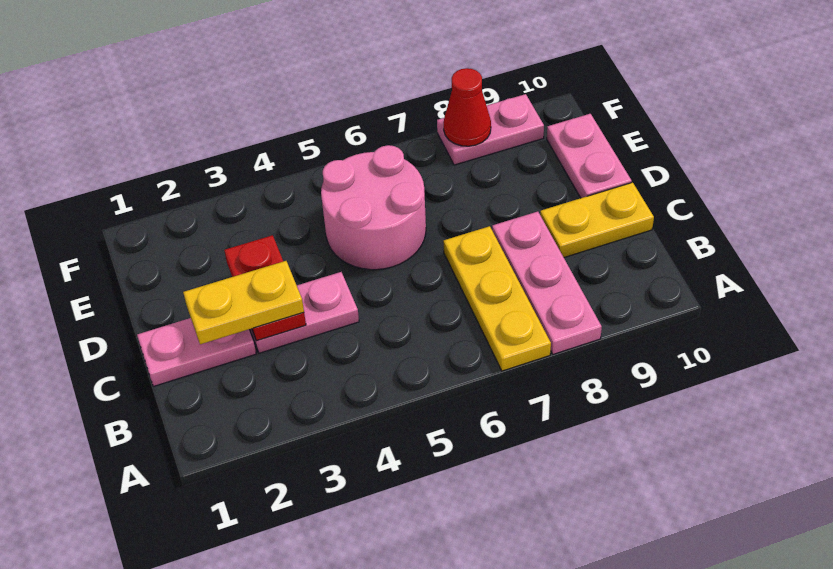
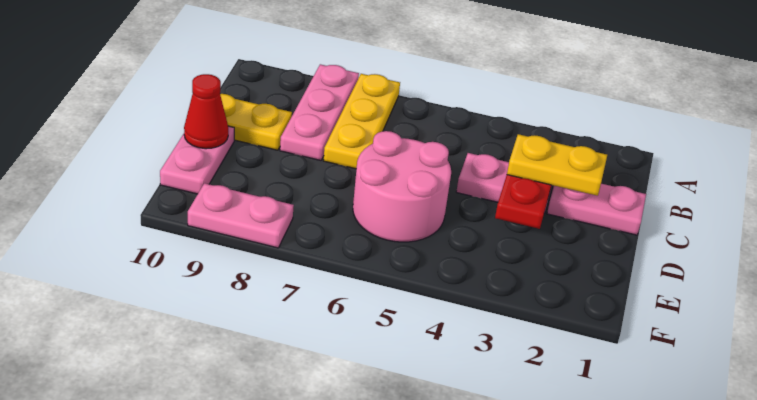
red 1x1 cone [444,68,491,146] -> red 1x1 cone moved to [184,74,228,149]

